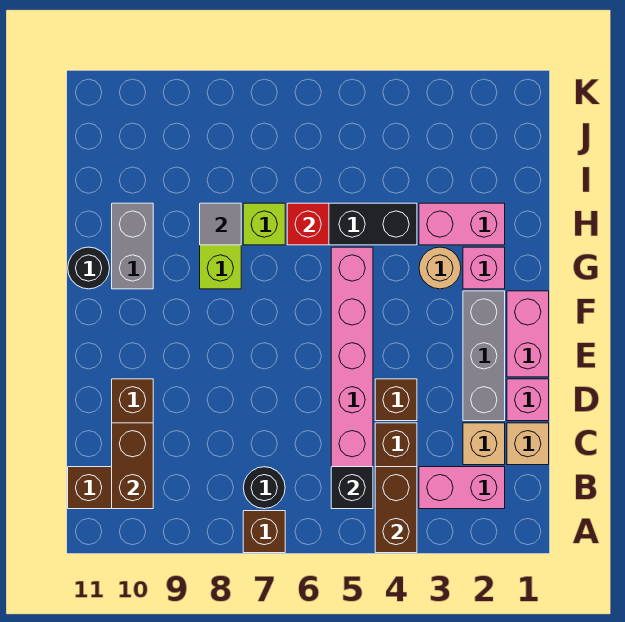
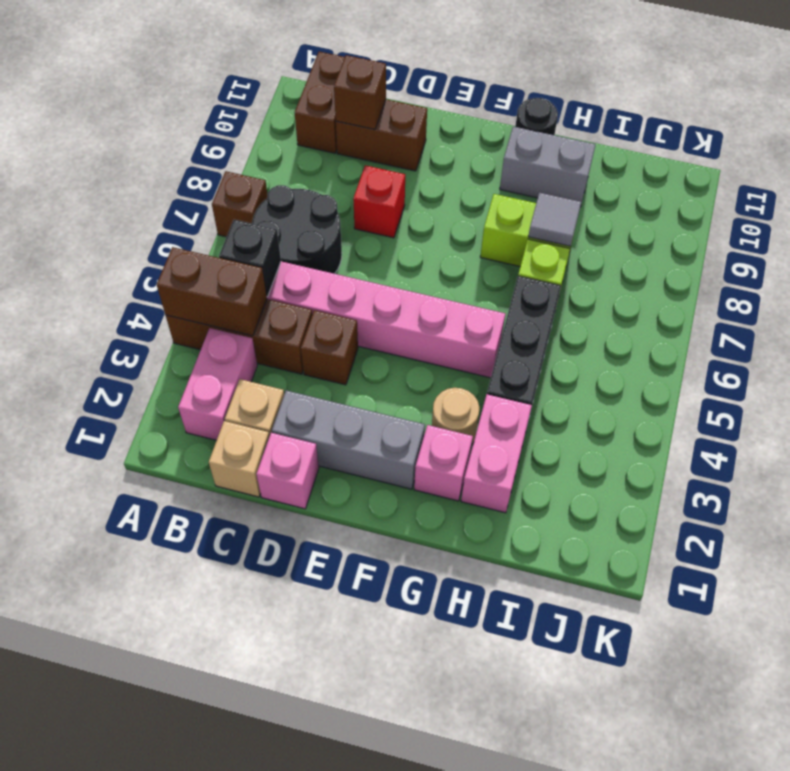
black 1x1 round brick [243,467,285,509] -> black 2x2 round brick [252,185,342,274]
brown 1x2 brick [112,423,153,509] -> brown 1x1 brick [334,55,386,130]
pink 1x2 brick [507,291,549,377] -> none
red 1x1 brick [287,203,329,245] -> red 1x1 brick moved to [353,165,405,238]

